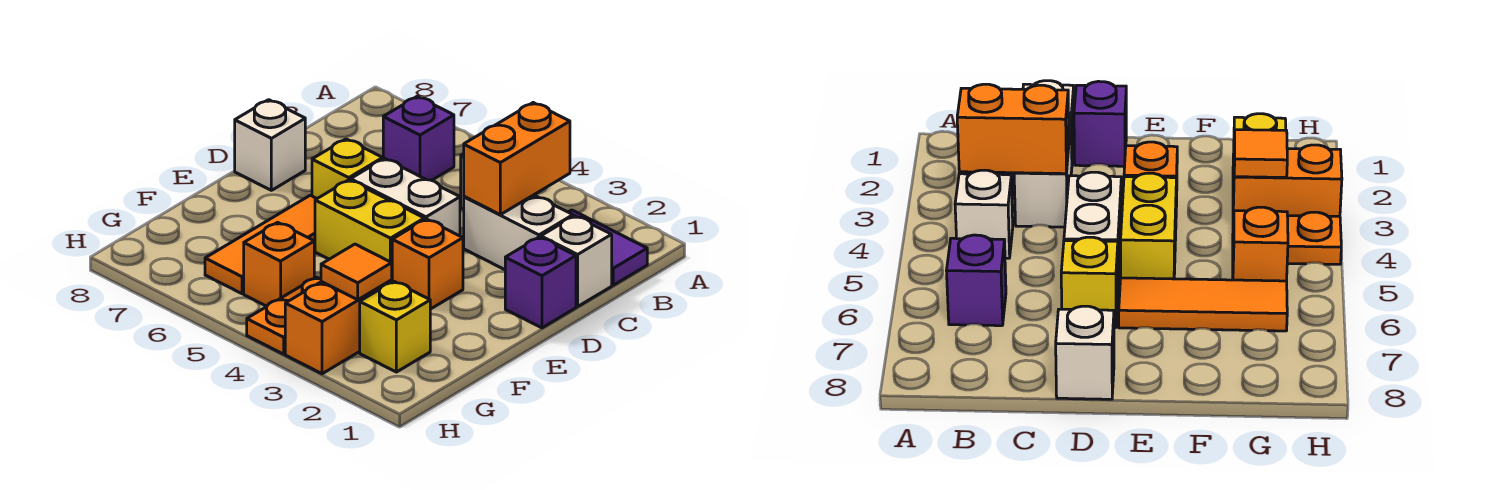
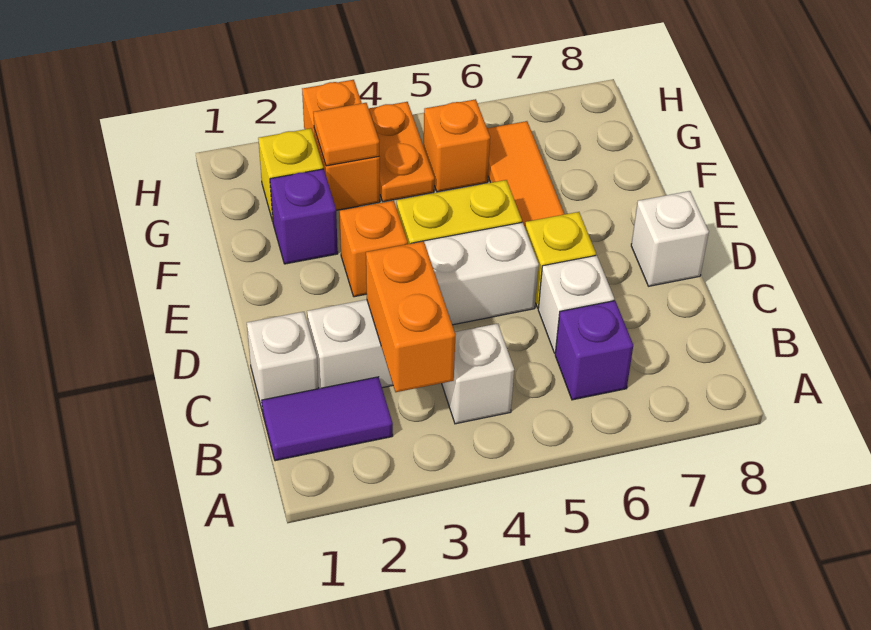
none -> white 1x1 brick [538,255,614,353]
purple 1x1 brick [505,237,576,328] -> purple 1x1 brick moved to [270,169,338,264]

